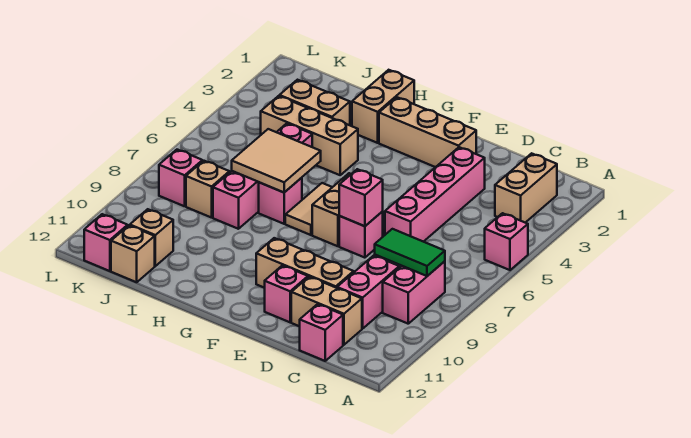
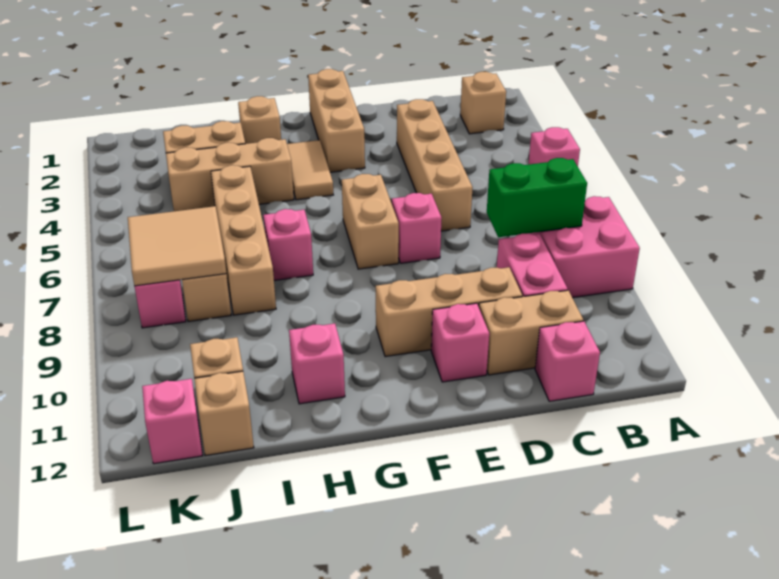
tan 1x2 brick [495,153,557,223] -> tan 1x1 brick [460,72,506,134]
pink 1x2 brick [383,261,445,324] -> pink 2x2 brick [528,196,640,298]
green 1x2 tile [375,229,445,276] -> green 1x2 brick [487,158,587,237]
pink 1x4 brick [385,147,485,242] -> tan 1x4 brick [397,99,473,231]
tan 1x3 brick [379,97,476,167] -> tan 1x3 brick turned to [308,69,365,172]
pink 1x1 brick [339,169,383,226] -> pink 1x1 brick moved to [289,323,345,404]
tan 1x2 tile [285,183,332,235] -> tan 1x2 tile moved to [287,140,333,200]
tan 1x2 brick [352,70,414,143] -> tan 1x1 brick [238,96,281,144]
tan 2x2 tile [232,129,321,192] -> tan 2x2 tile moved to [128,206,226,286]
pink 1x4 brick [213,123,312,229] -> tan 1x4 brick [211,165,276,315]

